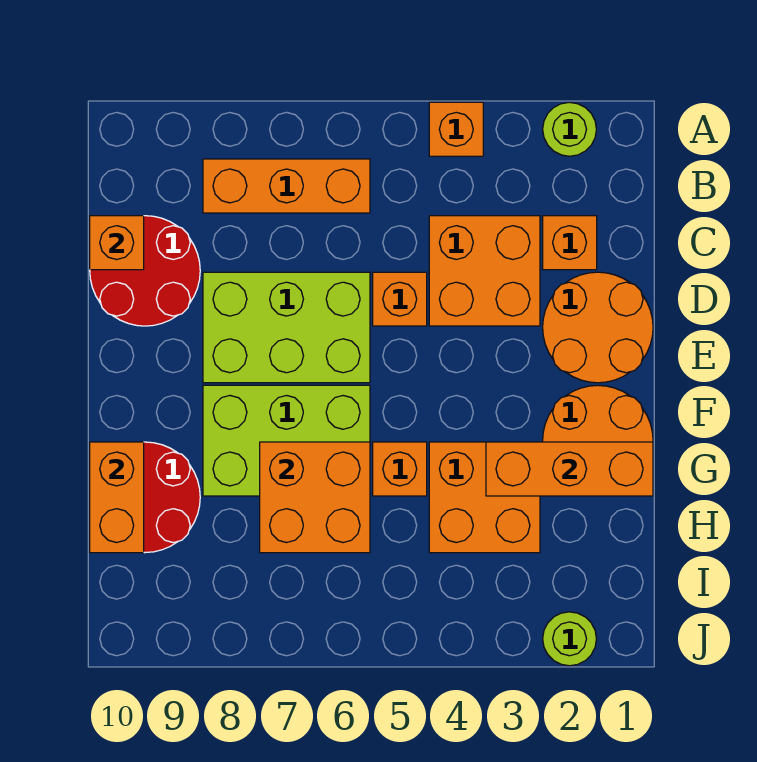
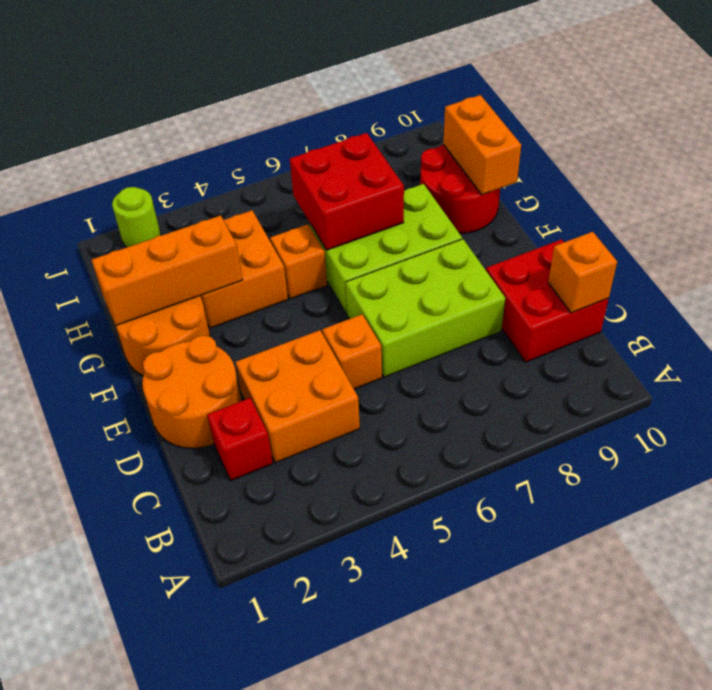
lime 1x1 round brick [543,102,596,156] -> none
orange 1x1 brick [429,102,483,156] -> none
orange 1x3 brick [203,159,370,213] -> none
orange 1x1 brick [543,216,597,270] -> red 1x1 brick [207,398,273,481]
red 2x2 round brick [90,216,200,326] -> red 2x2 brick [486,239,609,362]
orange 2x2 brick [260,442,370,553] -> red 2x2 brick [290,133,404,250]

